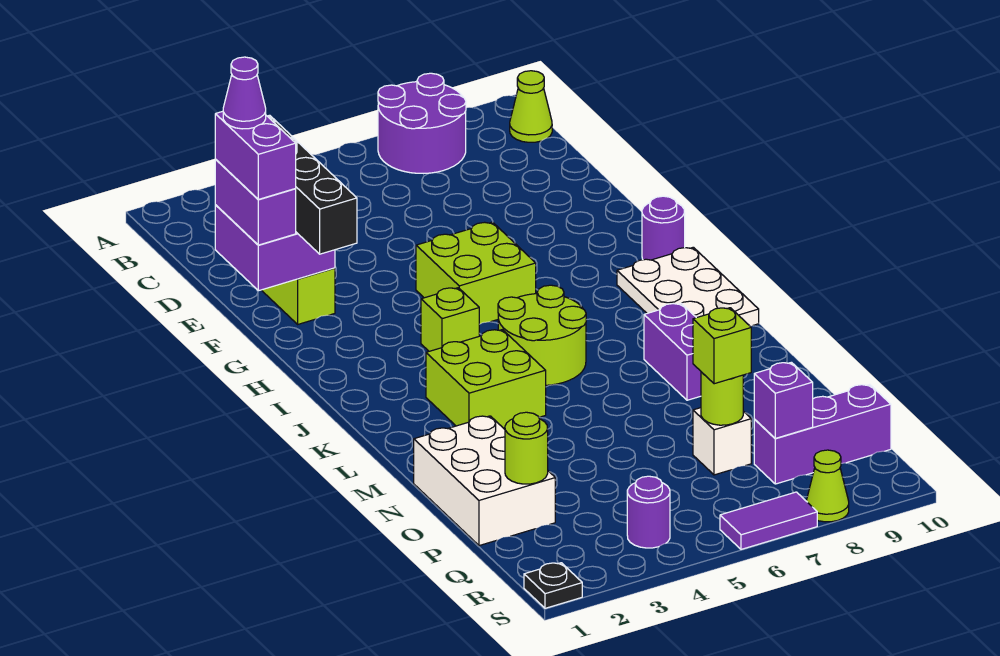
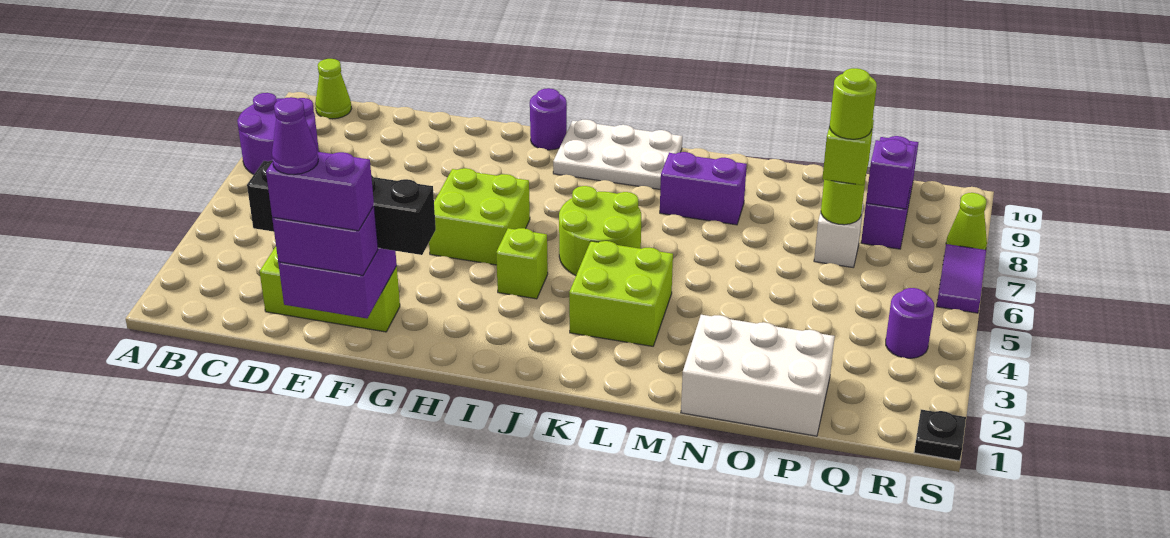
lime 1x1 round brick [505,412,548,484] -> lime 1x1 round brick moved to [830,68,877,139]

